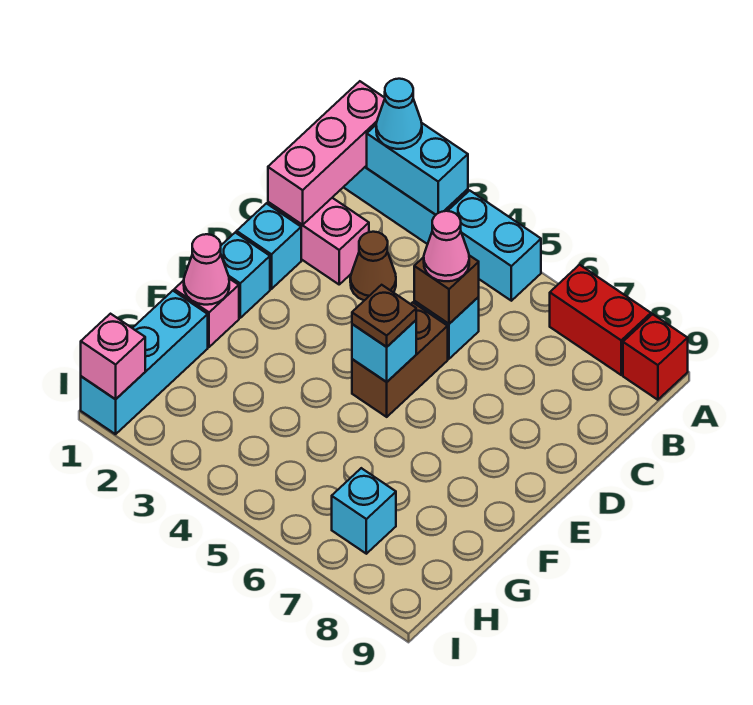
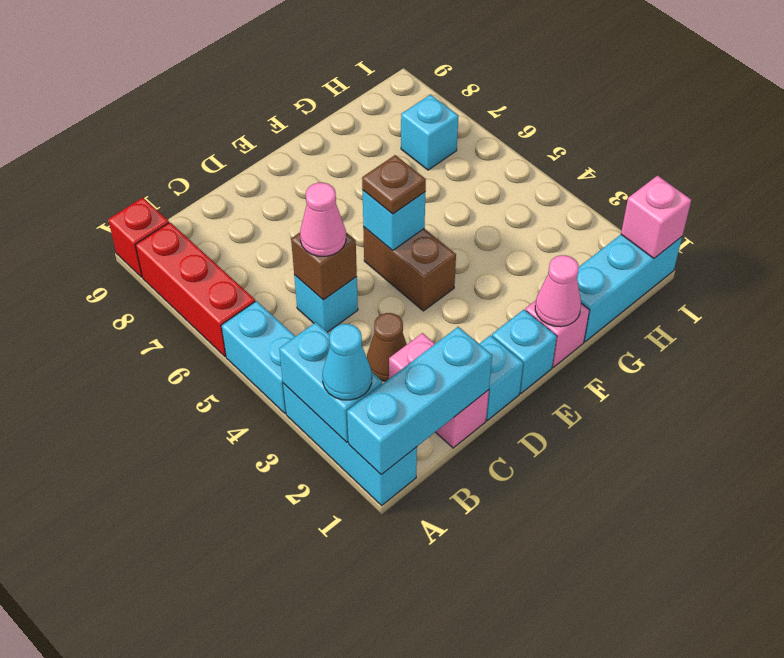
pink 1x3 brick [268,81,385,225] -> cyan 1x3 brick [347,327,492,475]
red 1x2 brick [550,265,651,375] -> red 1x3 brick [135,222,255,357]
brown 1x2 brick [352,302,448,417] -> brown 1x2 brick turned to [363,227,456,311]

